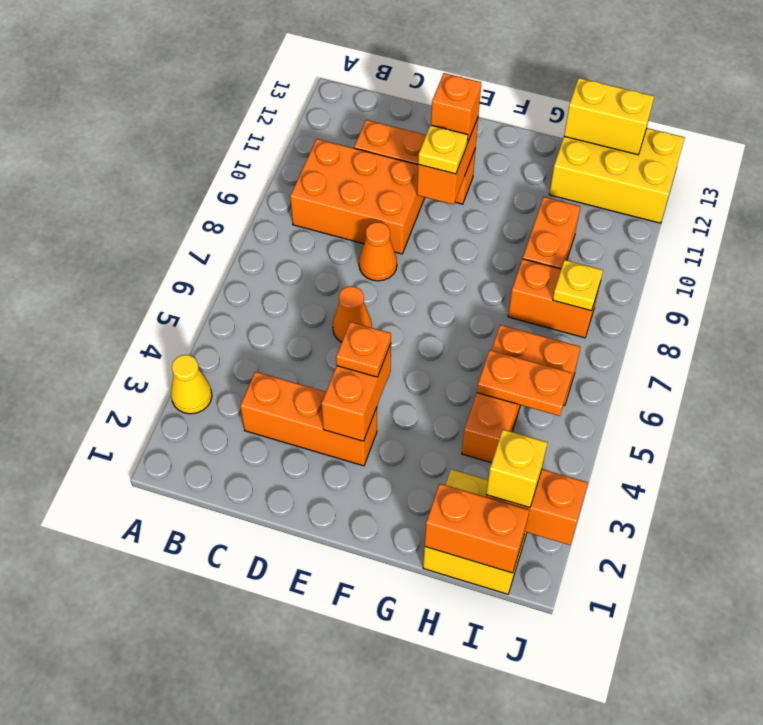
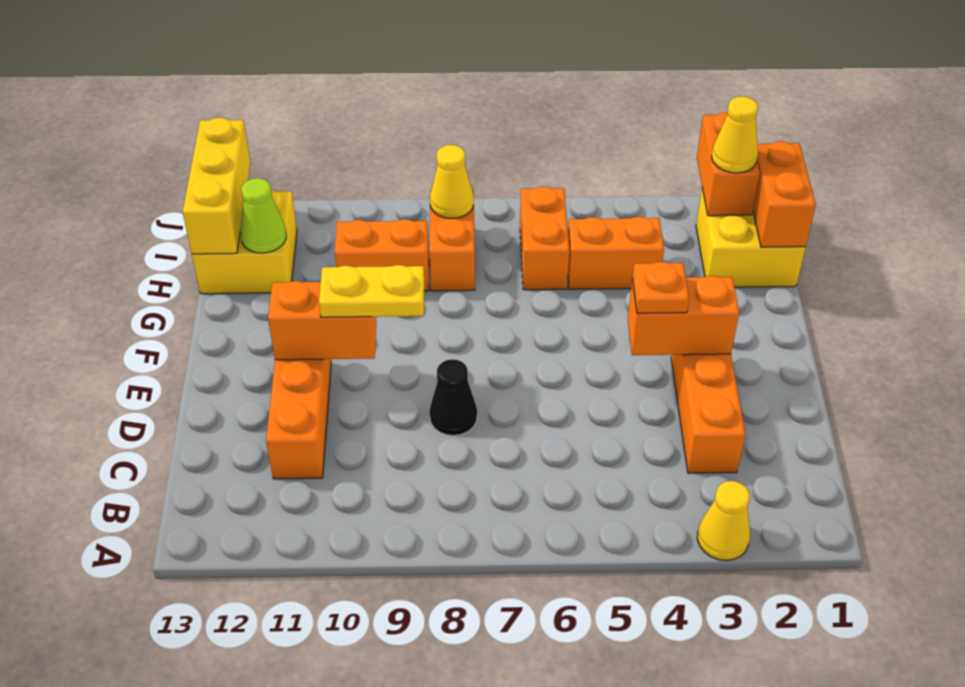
orange 2x3 brick [290,139,425,254] -> none
orange 1x1 cone [333,286,372,342] -> none
orange 1x1 cone [359,222,397,281] -> black 1x1 cone [429,359,477,436]
yellow 1x1 plate [418,125,468,174] -> yellow 1x2 plate [319,265,424,317]
orange 1x1 brick [431,73,481,143] -> none
orange 1x2 plate [477,350,572,416] -> none
yellow 2x3 brick [549,128,685,223] -> yellow 2x2 brick [192,190,297,294]
none -> lime 1x1 cone [240,178,286,253]
yellow 1x2 brick [564,78,654,155] -> yellow 1x3 brick [183,118,250,254]
yellow 1x1 brick [486,430,548,508] -> yellow 1x1 cone [712,96,758,173]
yellow 1x1 plate [553,260,603,311] -> yellow 1x1 cone [430,145,474,219]

